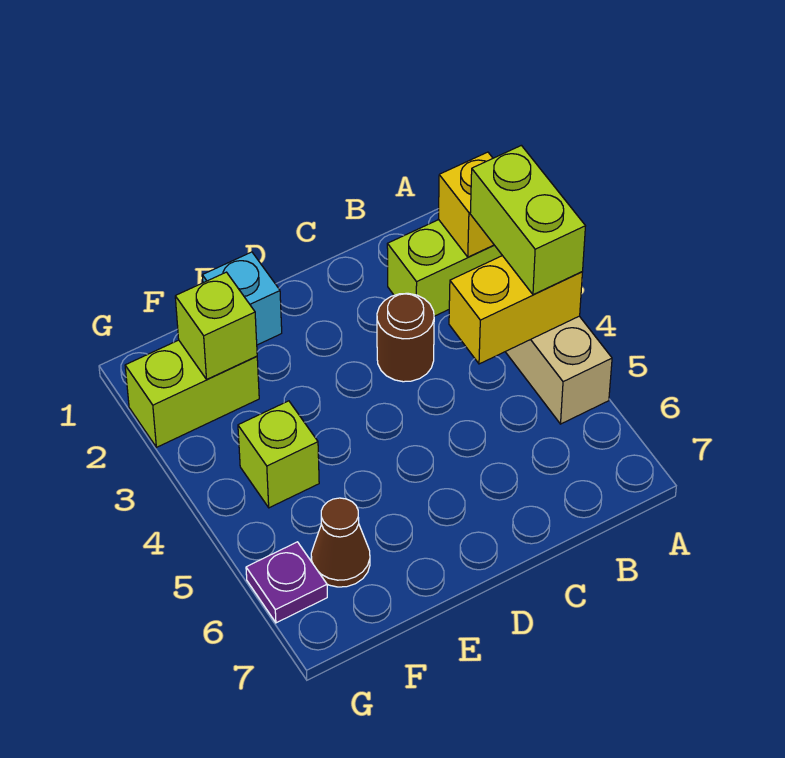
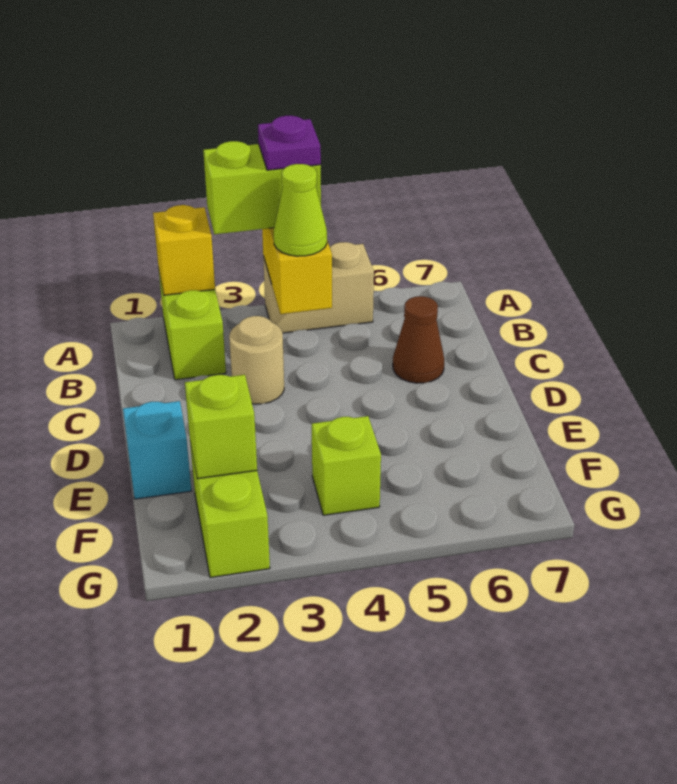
none -> lime 1x1 cone [274,164,327,256]
brown 1x1 round brick [377,293,434,382] -> tan 1x1 round brick [229,316,284,404]
brown 1x1 cone [311,498,370,587] -> brown 1x1 cone moved to [393,296,444,383]
purple 1x1 plate [246,542,327,623] -> purple 1x1 plate moved to [258,116,321,170]

